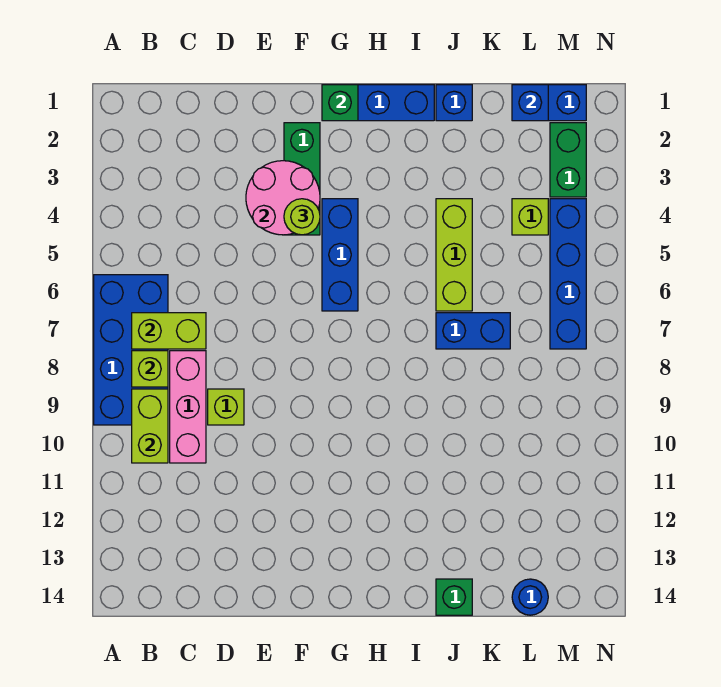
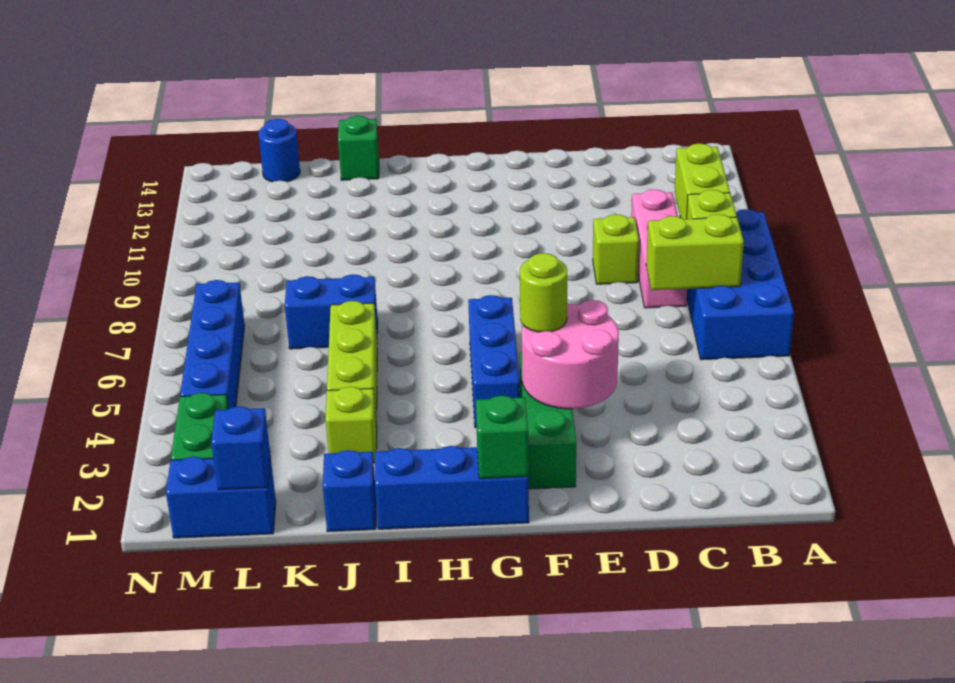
lime 1x1 brick [512,199,548,235] -> lime 1x1 brick moved to [326,387,377,463]

